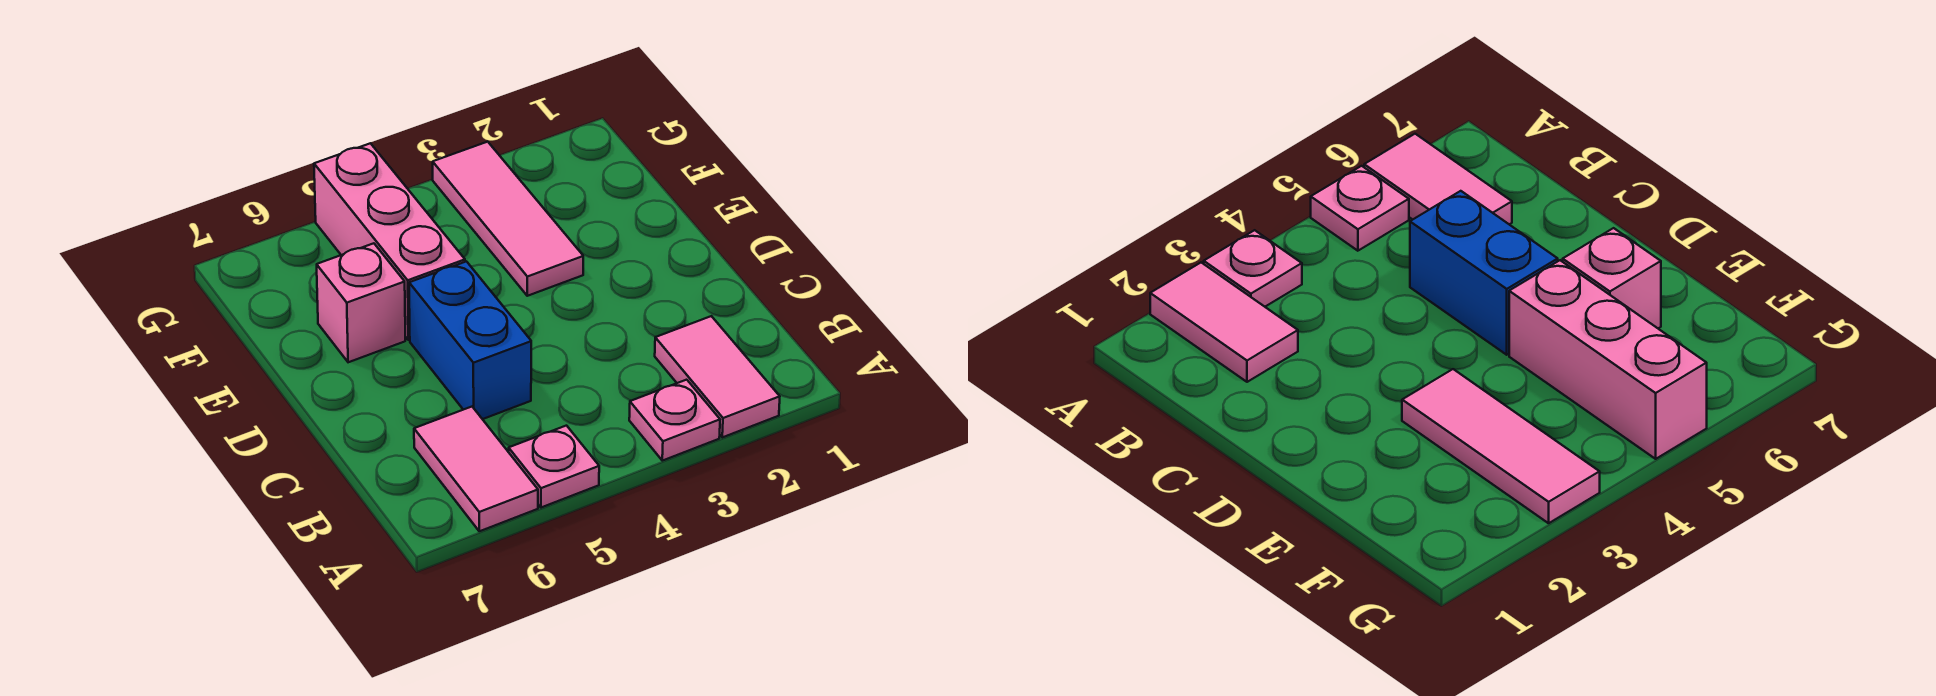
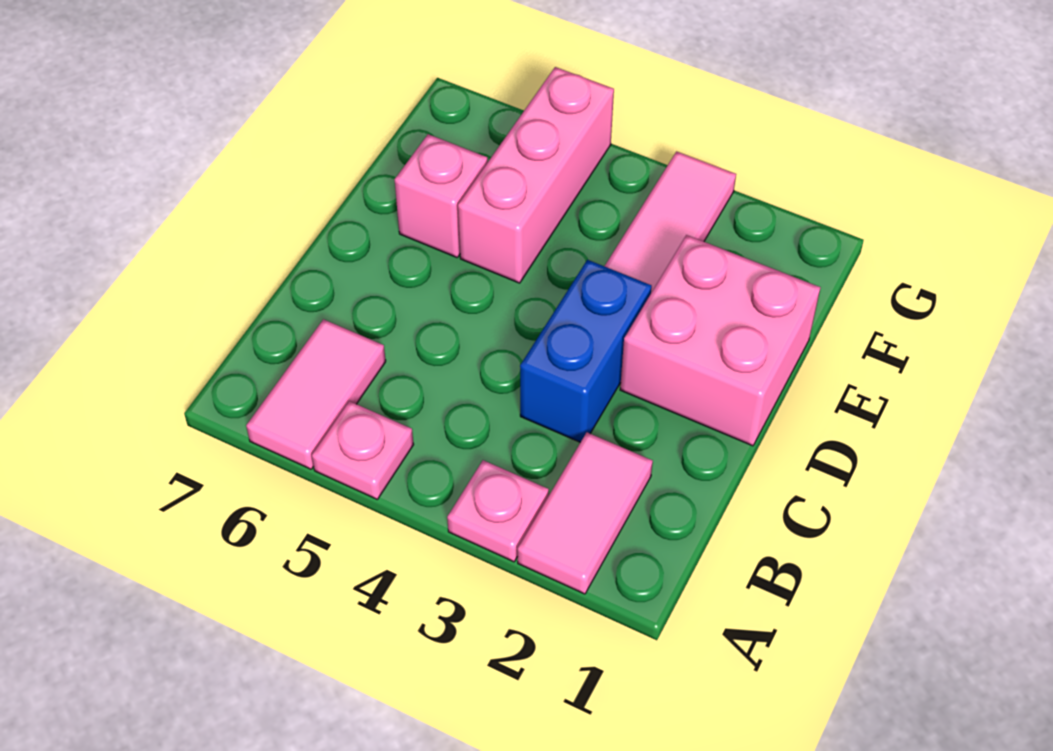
blue 1x2 brick [409,261,531,419] -> blue 1x2 brick moved to [520,260,652,442]
none -> pink 2x2 brick [620,235,821,446]

